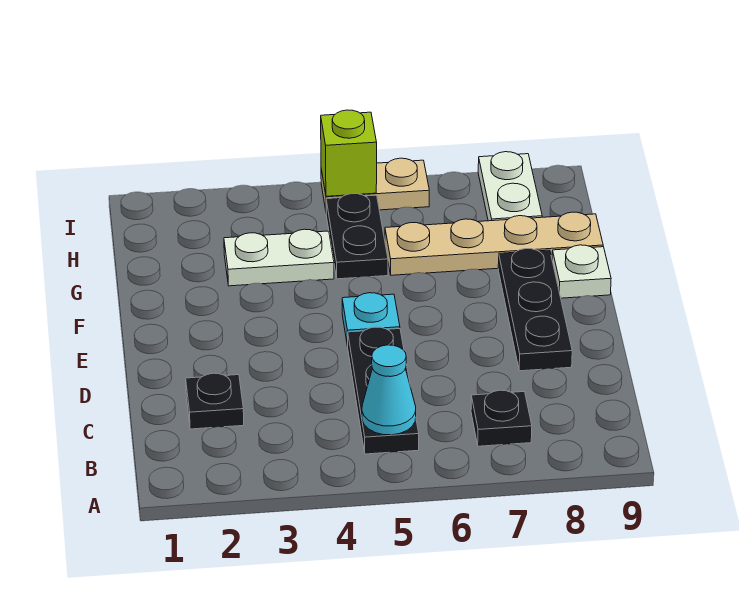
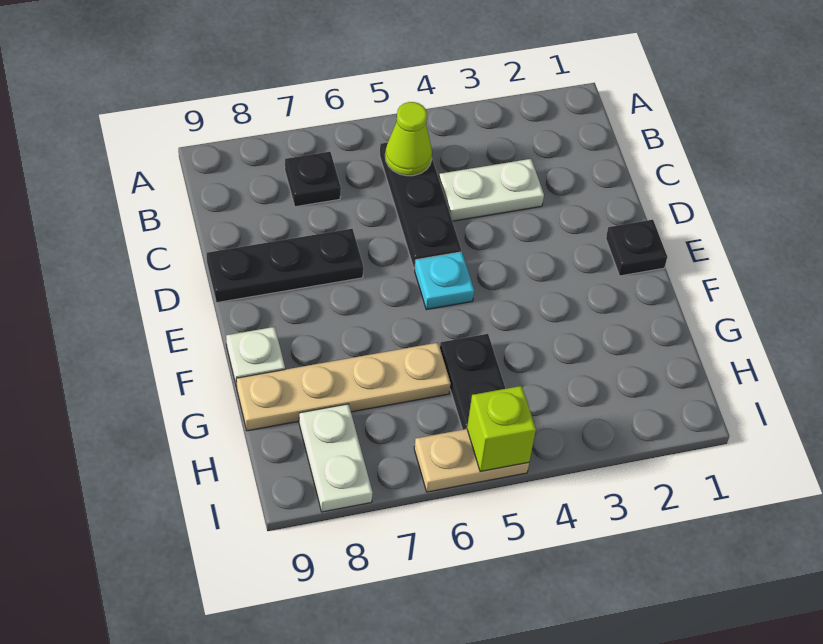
cyan 1x1 cone [362,345,416,435] -> lime 1x1 cone [385,102,432,176]
black 1x1 plate [186,373,244,429] -> black 1x1 plate moved to [606,220,667,276]
black 1x3 plate [498,249,572,371] -> black 1x3 plate turned to [207,229,363,303]
white 1x2 plate [224,229,334,286] -> white 1x2 plate moved to [439,159,544,221]

